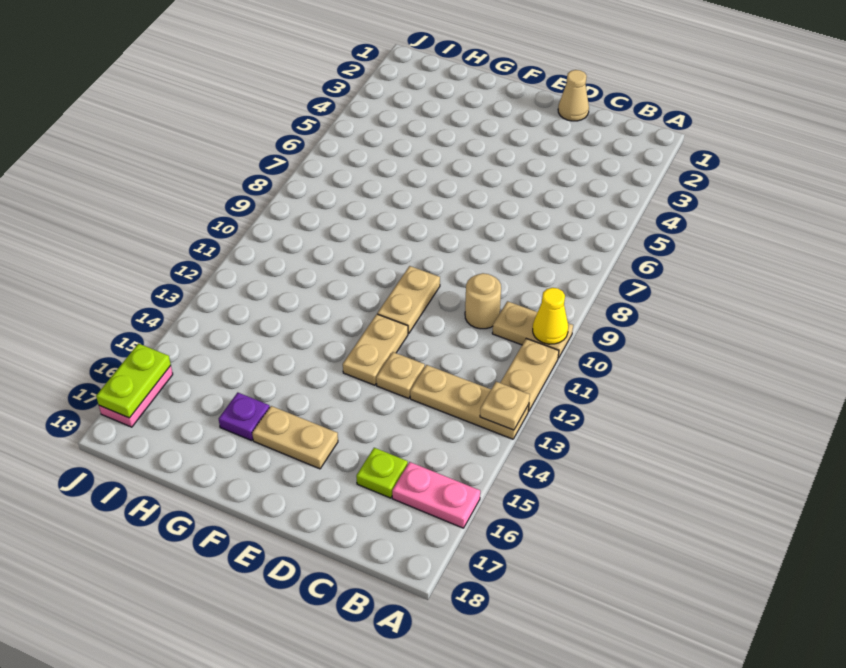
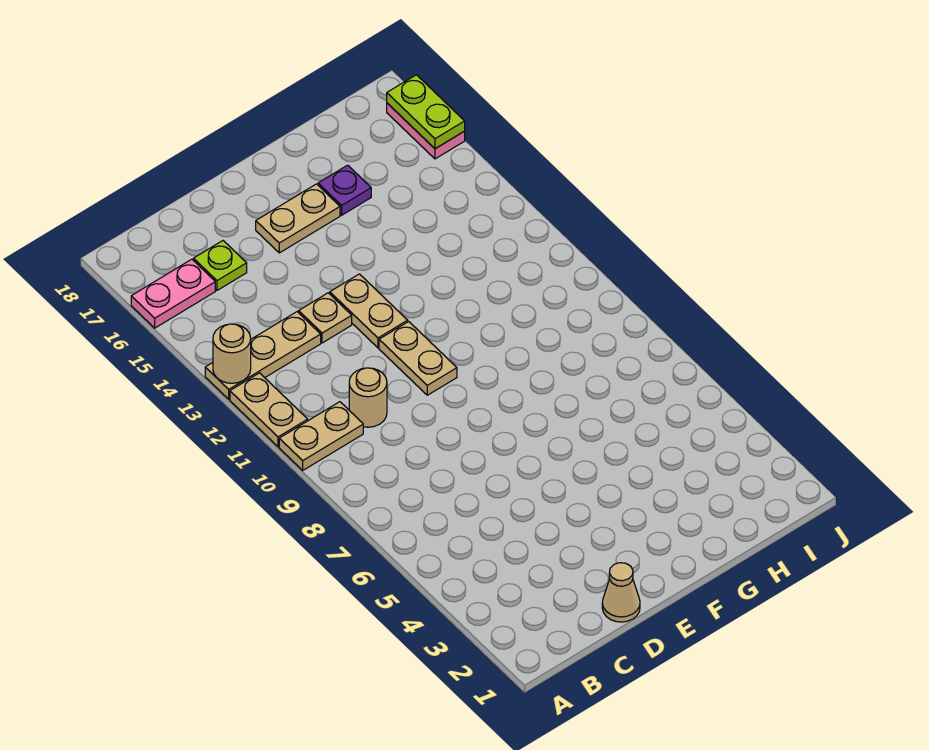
yellow 1x1 cone [533,288,568,344] -> none
tan 1x1 plate [480,382,530,430] -> tan 1x1 round brick [213,324,251,383]

